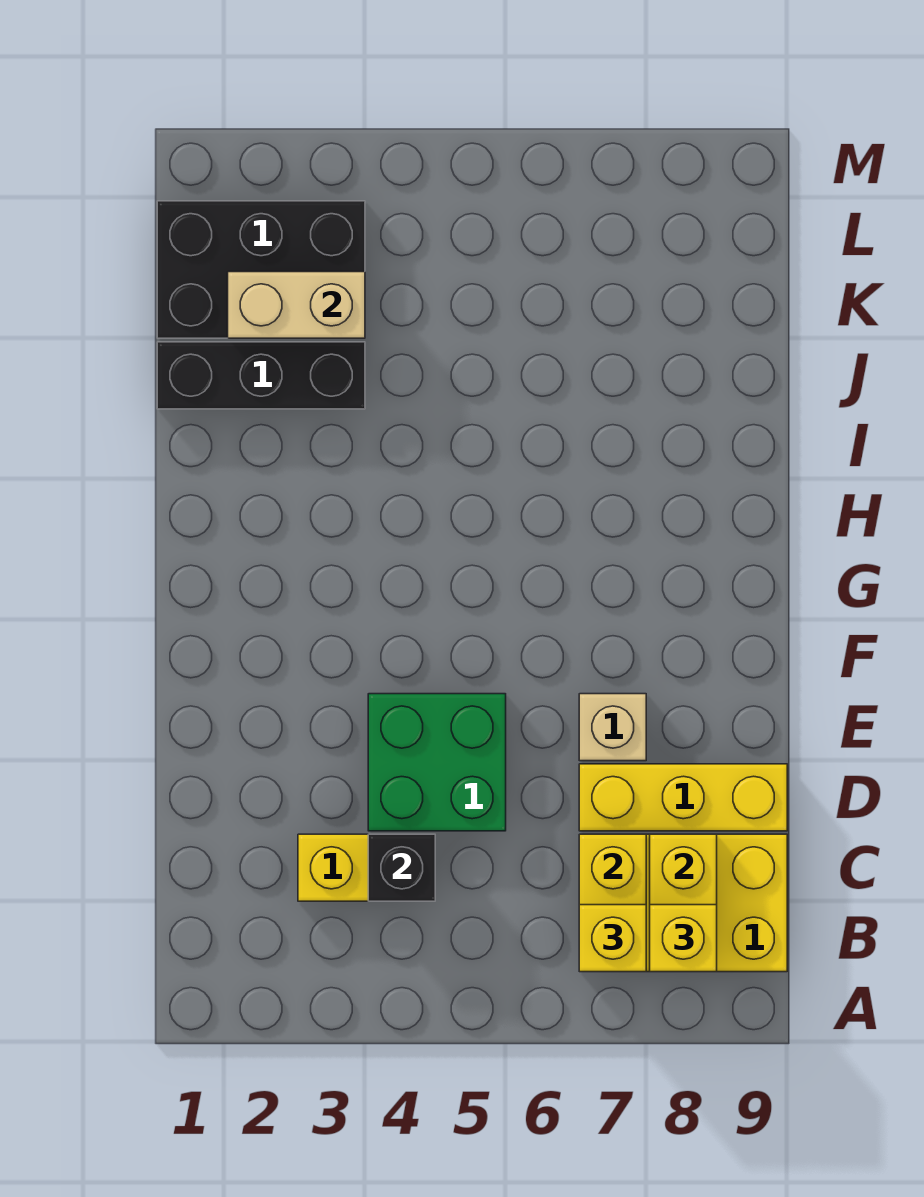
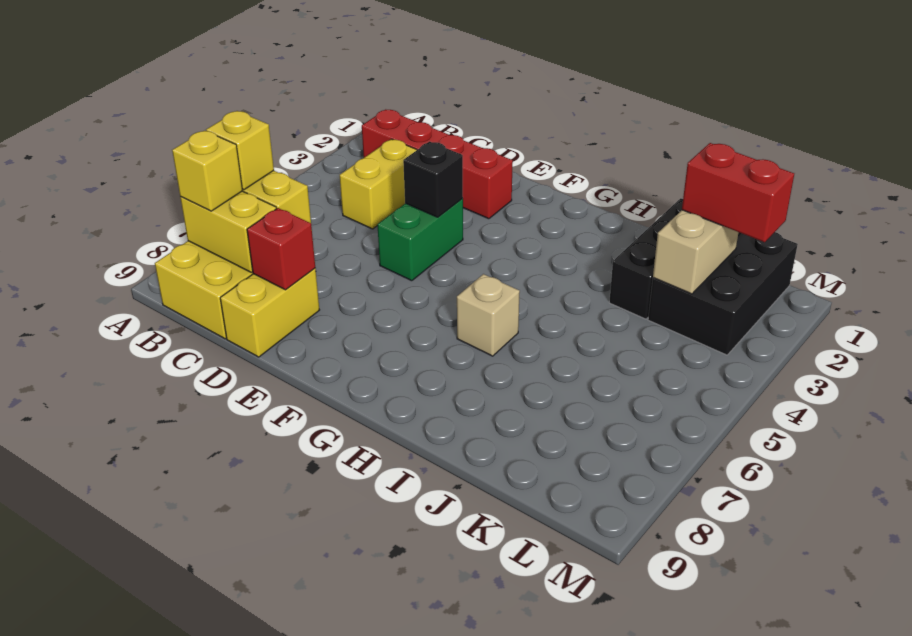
none -> red 1x4 brick [362,109,513,219]
black 1x1 brick [368,834,435,901] -> black 1x1 brick moved to [403,141,463,217]
green 2x2 brick [368,694,506,831] -> green 1x2 brick [377,198,463,281]
yellow 1x3 brick [579,764,787,831] -> yellow 1x2 brick [220,268,319,357]
none -> red 1x1 brick [247,208,315,290]
tan 1x1 brick [579,694,646,761] -> tan 1x1 brick moved to [457,274,520,356]
none -> red 1x2 brick [682,143,794,242]

